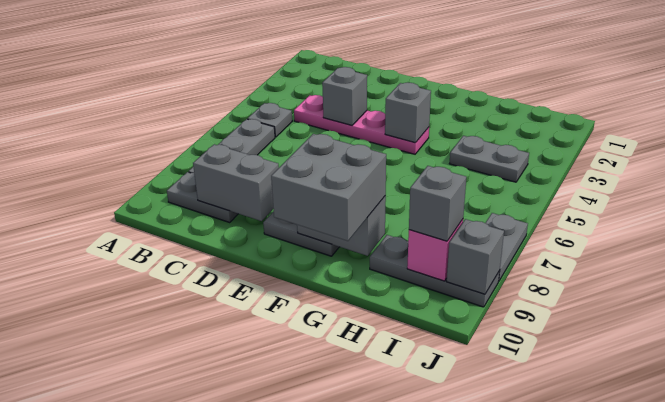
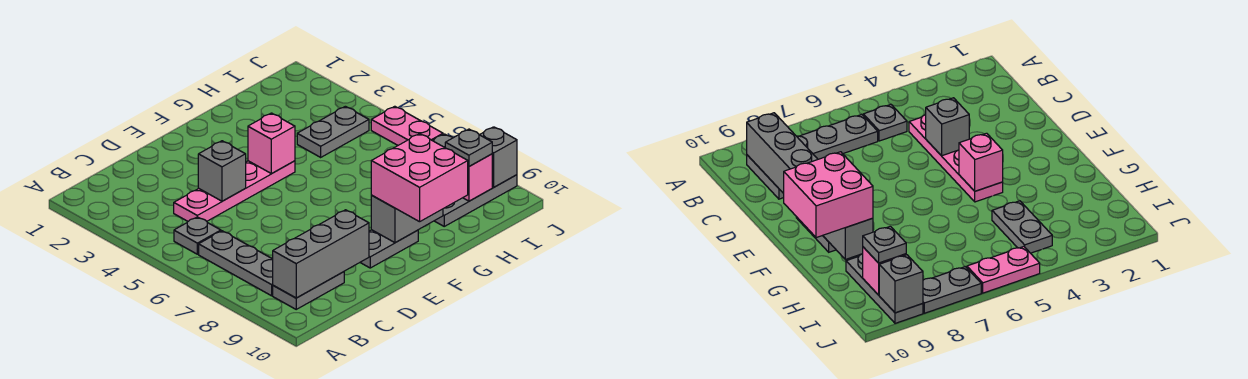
grey 1x2 brick [193,144,279,221] -> grey 1x3 brick [273,210,369,298]
grey 1x1 brick [385,82,431,143] -> pink 1x1 brick [248,113,295,174]
grey 2x2 brick [271,134,386,241] -> pink 2x2 brick [371,134,468,222]
grey 1x1 brick [409,166,466,241] -> grey 1x1 plate [445,129,492,166]
none -> pink 1x2 plate [371,106,443,145]

